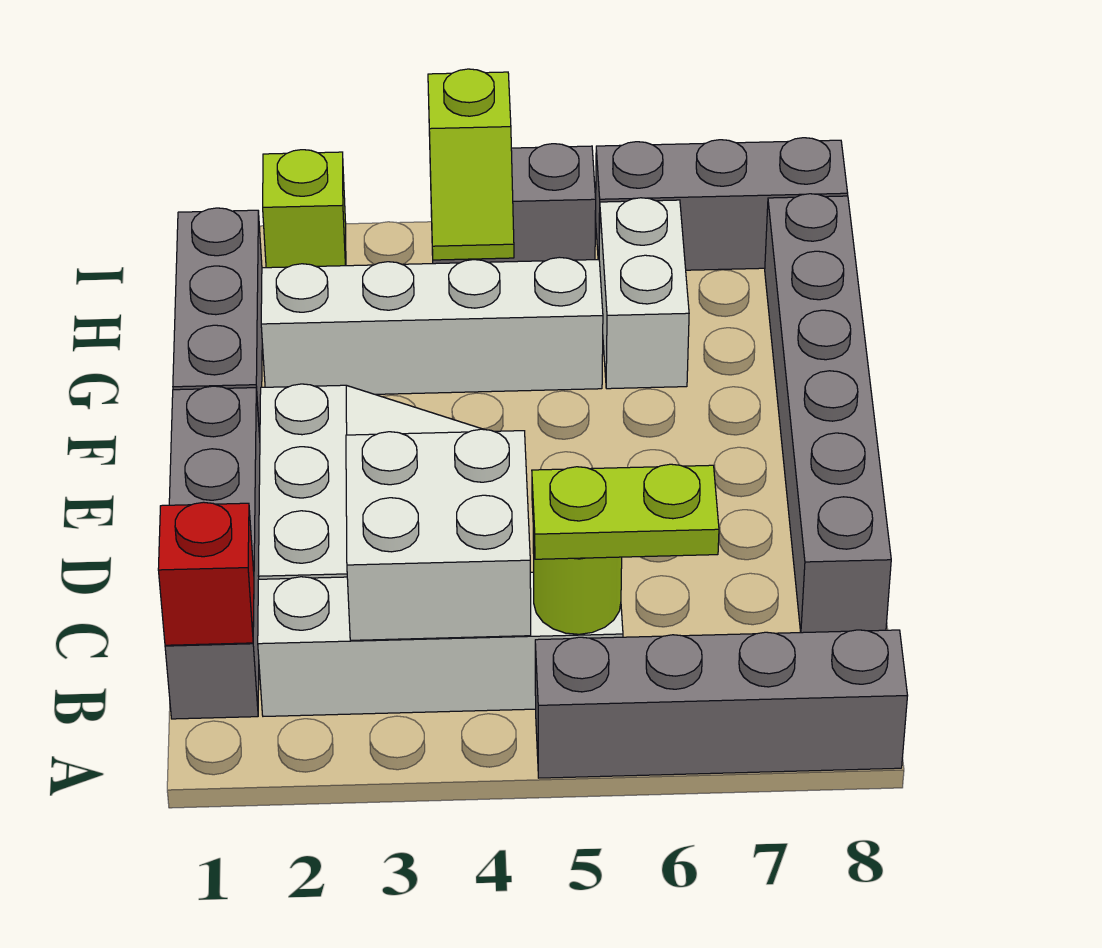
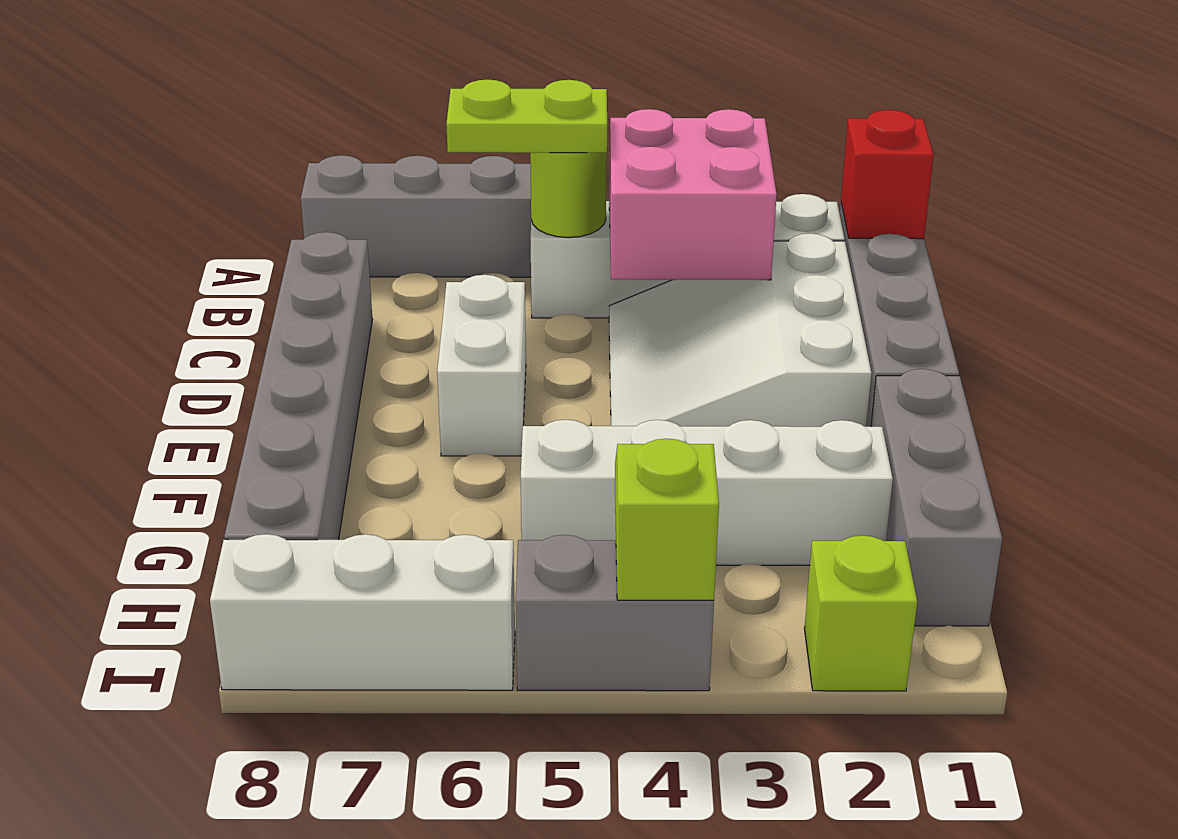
white 2x2 brick [346,429,531,640] -> pink 2x2 brick [609,109,777,280]
white 1x2 brick [599,198,689,389] -> white 1x2 brick moved to [437,275,526,456]
grey 1x3 brick [595,138,848,270] -> white 1x3 brick [210,534,515,690]

